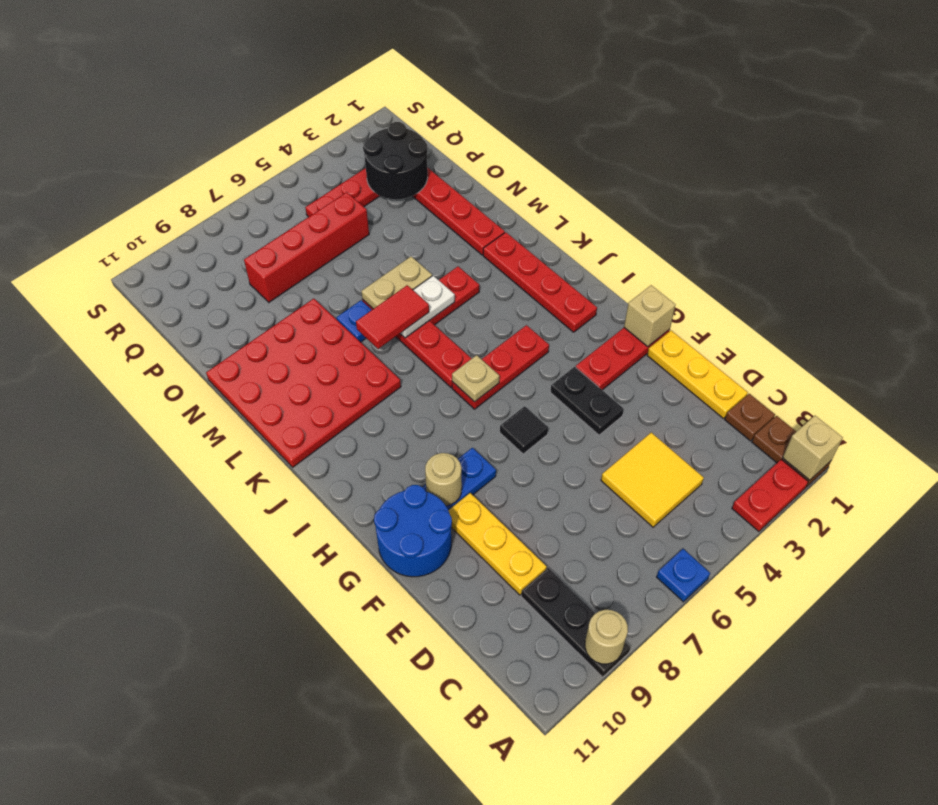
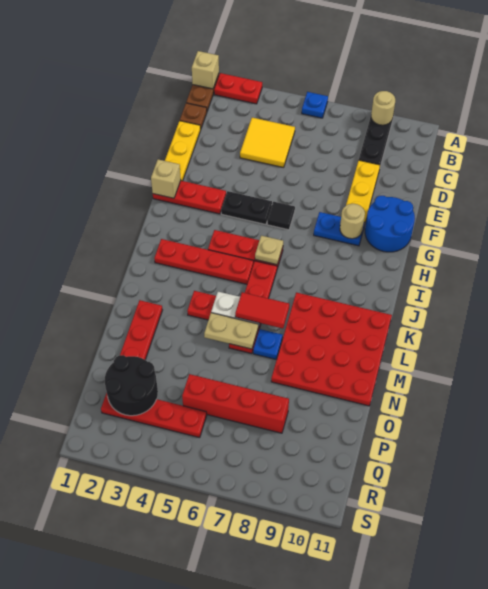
black 1x2 plate [550,367,624,435] -> black 1x2 plate turned to [221,191,272,224]
red 1x4 plate [483,232,597,332] -> red 1x4 plate turned to [154,239,253,284]

